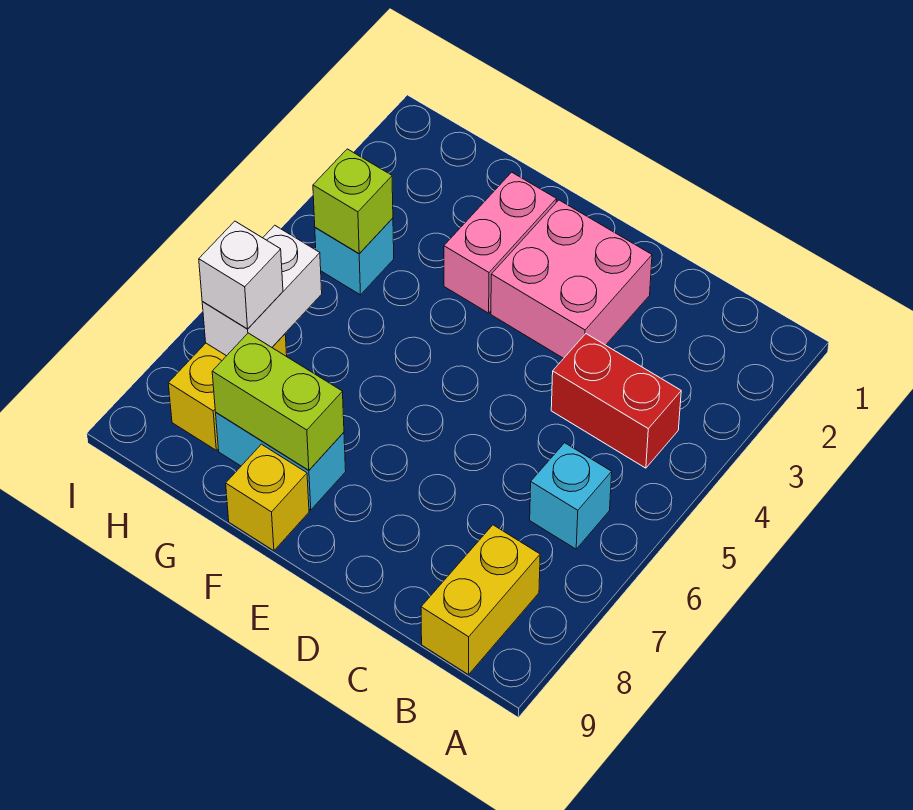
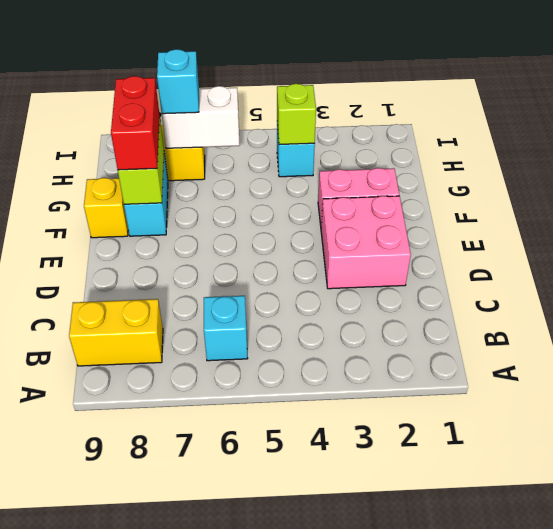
red 1x2 brick [551,334,681,468] -> red 1x2 brick moved to [111,76,160,170]
white 1x1 brick [199,221,283,329] -> cyan 1x1 brick [157,49,199,114]

